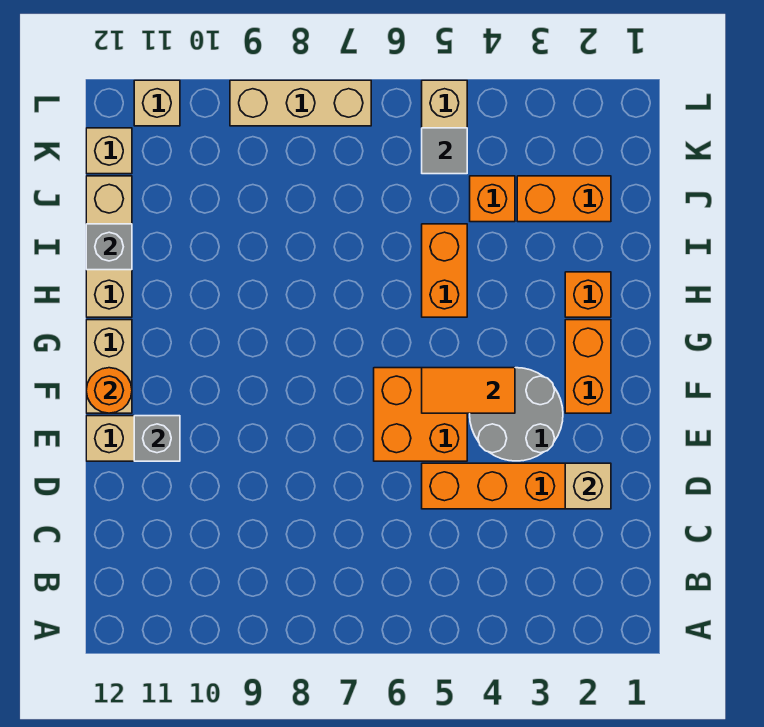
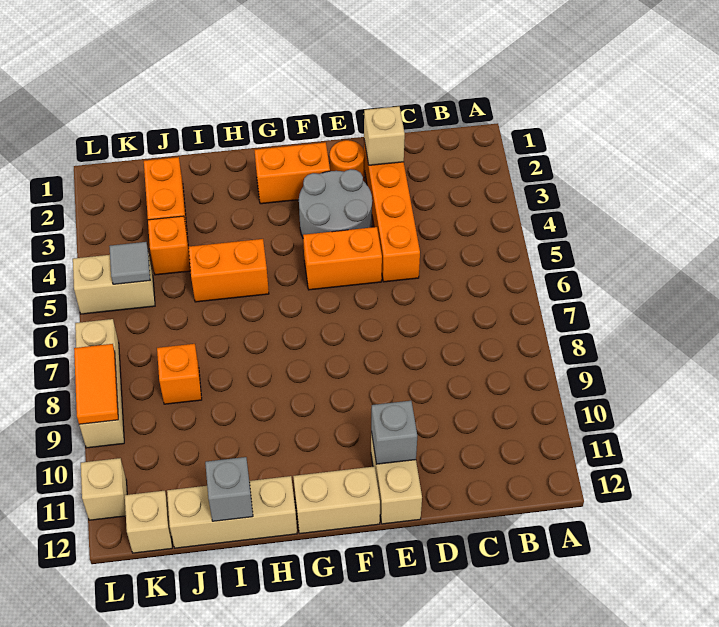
orange 2x2 brick [374,368,467,461] -> orange 1x2 brick [303,227,382,290]
orange 1x2 tile [422,368,515,413] -> orange 1x2 tile moved to [74,344,118,424]
orange 1x1 round brick [86,368,132,413] -> orange 1x1 round brick moved to [330,140,365,181]
orange 1x1 brick [565,272,611,317] -> orange 1x1 brick moved to [157,344,202,404]

